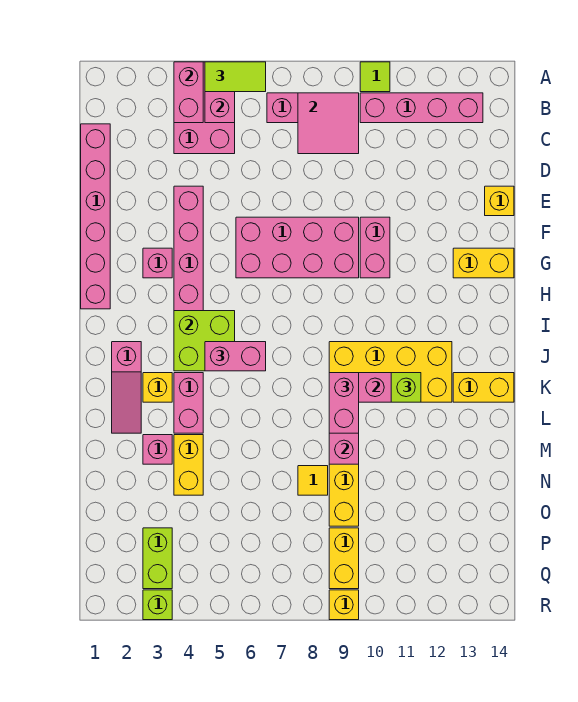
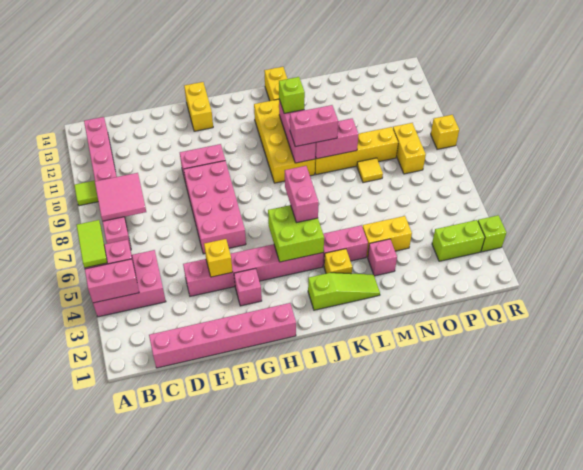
yellow 1x1 brick [485,186,514,216] -> yellow 1x1 brick moved to [204,239,233,277]
pink 1x3 slope [112,342,141,433] -> lime 1x3 slope [308,273,380,310]
yellow 1x2 brick [329,528,359,589] -> yellow 1x2 brick turned to [393,123,426,174]

